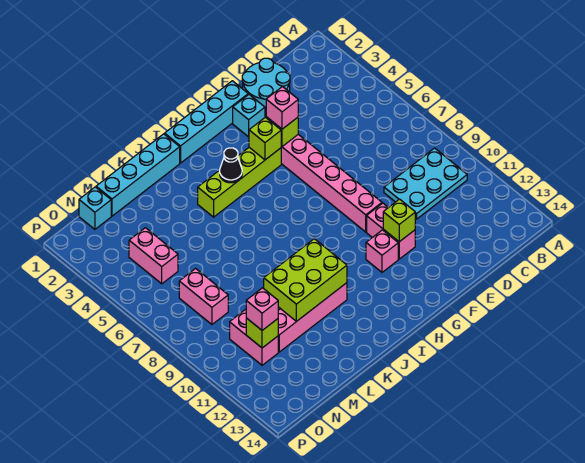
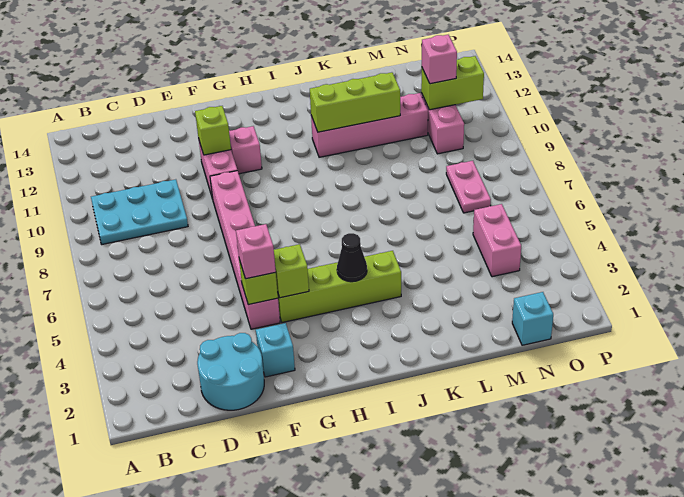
cyan 1x4 brick [165,81,248,163] -> none
cyan 1x4 brick [96,134,180,216] -> none
lime 2x3 brick [264,239,347,321] -> lime 1x3 brick [310,72,400,132]
pink 1x2 brick [179,269,228,324] -> pink 1x2 plate [446,161,491,213]
lime 1x1 brick [246,318,278,348] -> lime 1x2 brick [421,56,484,110]

